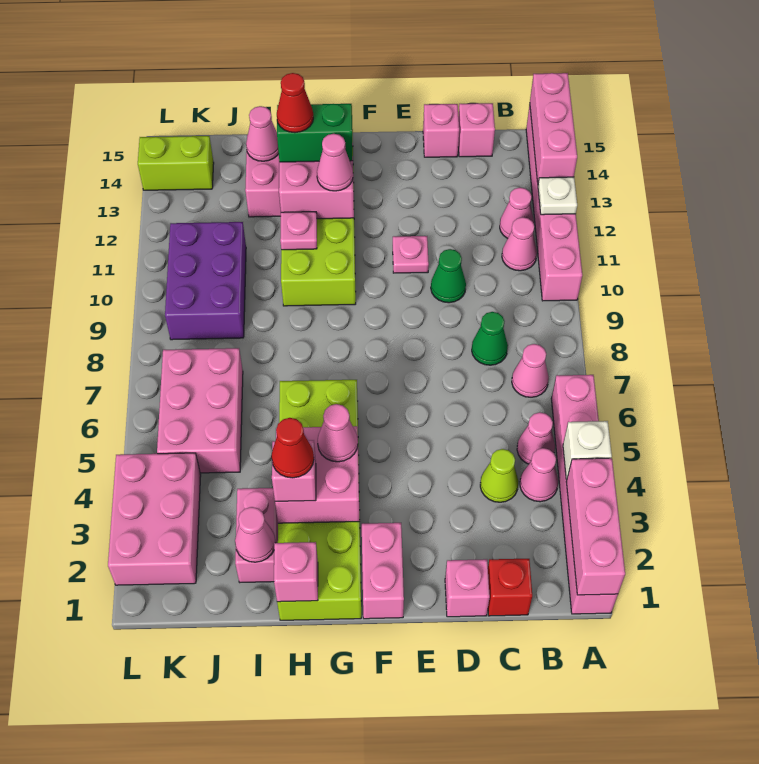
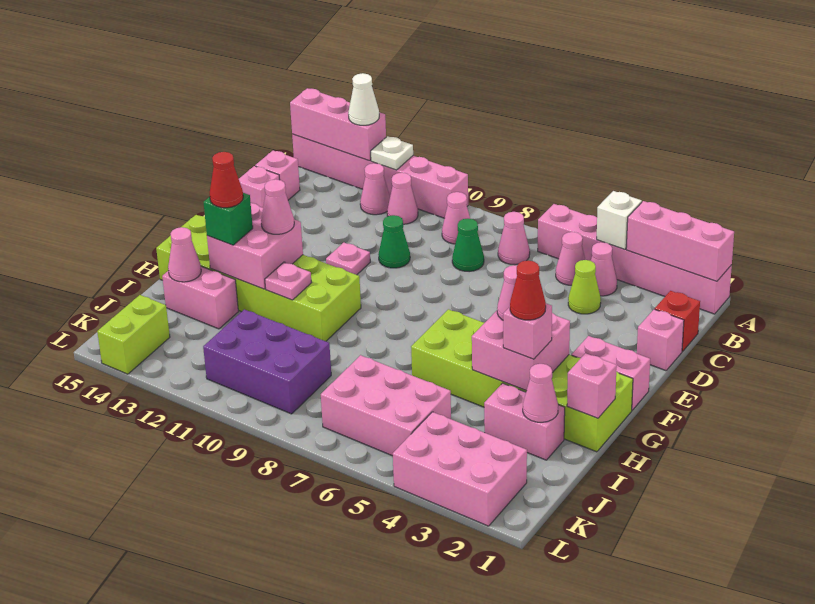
none -> white 1x1 cone [348,73,379,125]
none -> pink 1x1 cone [442,192,470,244]
green 1x2 brick [277,104,353,162] -> green 1x1 brick [204,193,253,245]

